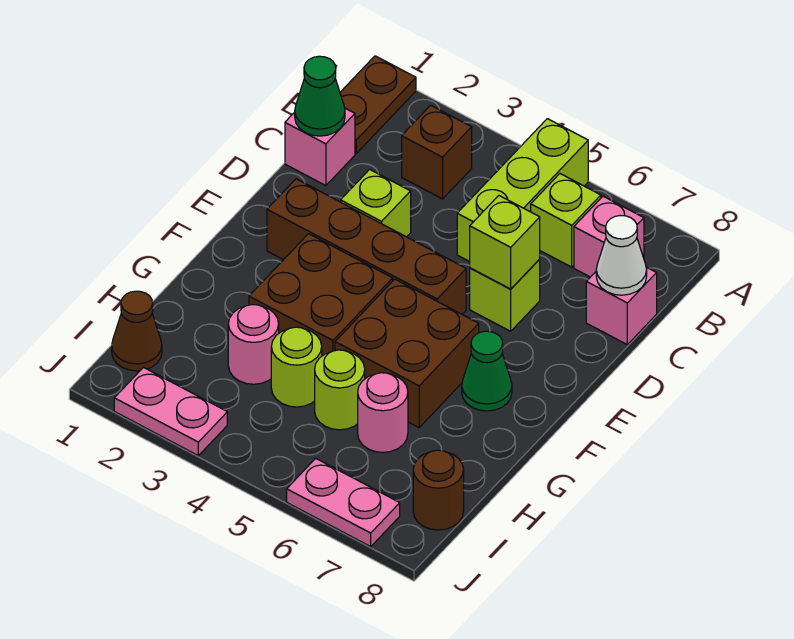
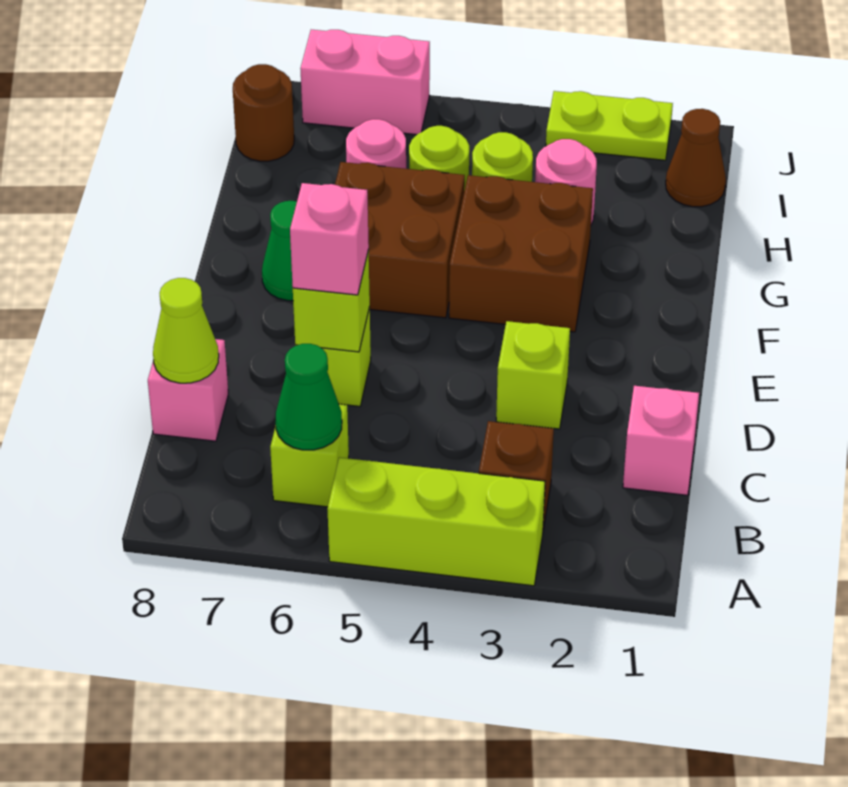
brown 1x2 plate [340,56,416,153] -> none
lime 1x3 brick [457,119,588,262] -> lime 1x3 brick turned to [327,457,545,586]
pink 1x1 brick [574,196,644,277] -> pink 1x1 brick moved to [290,183,369,295]
green 1x1 cone [295,56,345,136] -> green 1x1 cone moved to [276,344,342,450]
white 1x1 cone [596,216,647,295] -> lime 1x1 cone [153,278,219,383]
brown 1x4 brick [267,179,466,314] -> none
pink 1x2 plate [114,368,227,456] -> lime 1x2 plate [546,91,673,160]
pink 1x2 plate [287,458,400,547] -> pink 1x2 brick [300,30,430,135]

